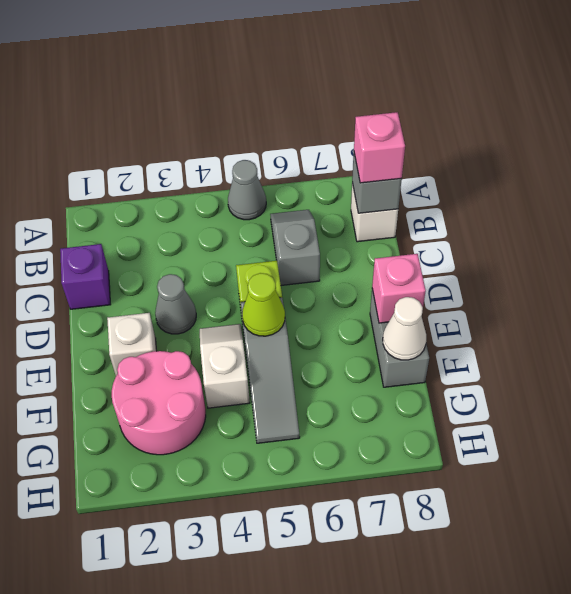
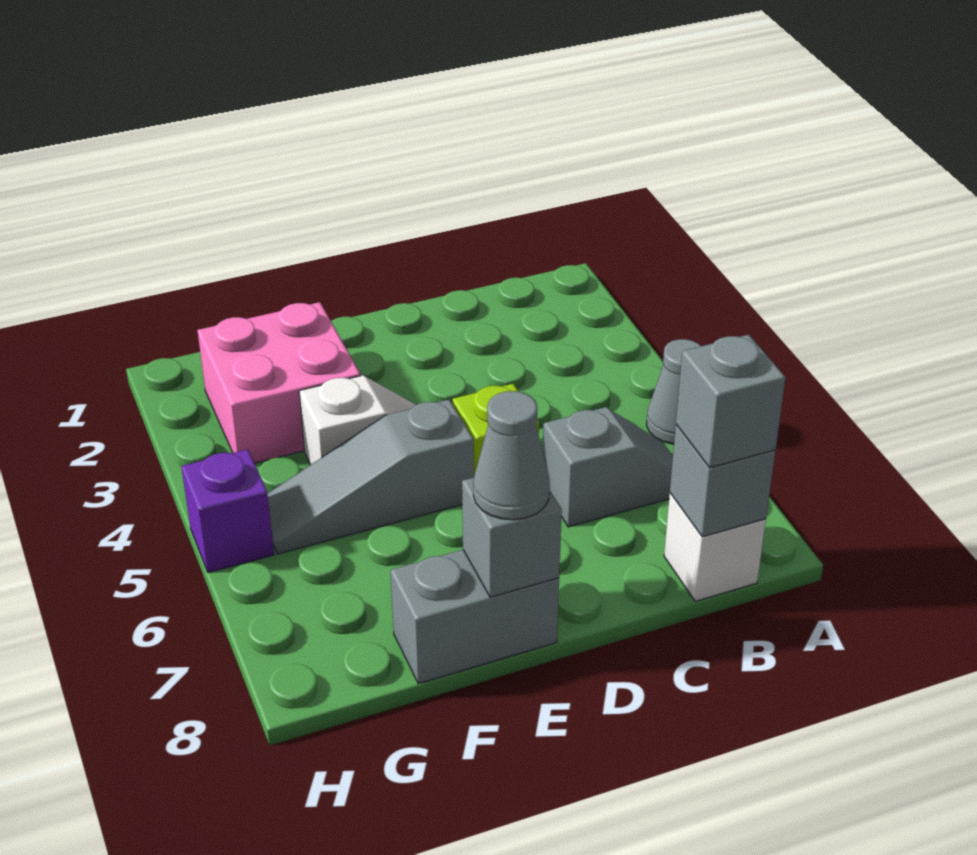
pink 1x1 brick [354,112,405,183] -> grey 1x1 brick [676,335,786,468]
purple 1x1 brick [60,244,111,309] -> purple 1x1 brick moved to [181,449,274,573]
grey 1x1 cone [155,274,196,334] -> grey 1x1 cone moved to [473,391,550,520]
white 1x1 brick [107,313,157,376] -> none
lime 1x1 cone [242,273,285,336] -> none
pink 1x1 brick [372,254,426,323] -> grey 1x1 brick [462,478,562,597]
pink 2x2 round brick [112,351,206,455] -> pink 2x2 brick [197,302,361,463]
white 1x1 cone [383,297,426,360] -> none

